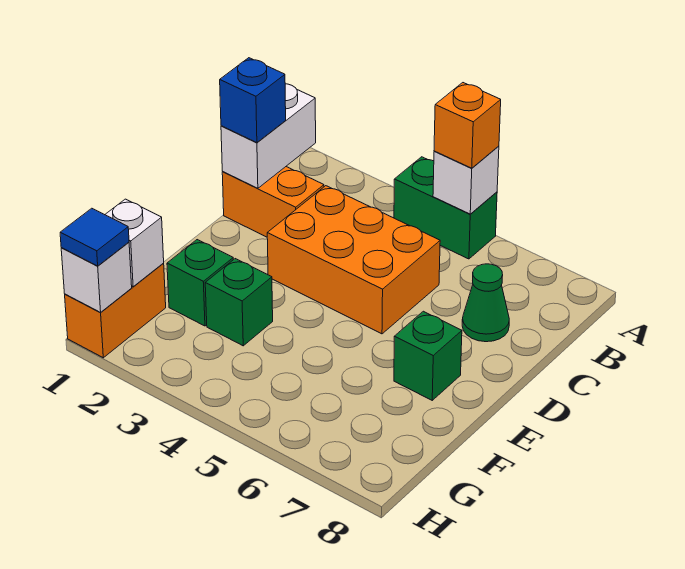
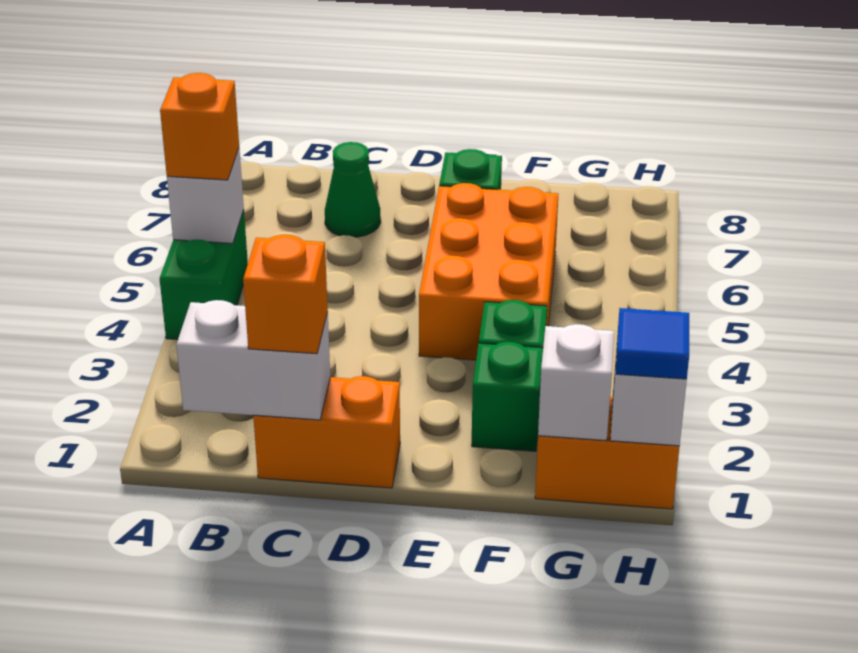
orange 1x2 brick [222,167,324,237] -> orange 1x2 brick turned to [253,376,400,488]
blue 1x1 brick [220,58,286,143] -> orange 1x1 brick [243,235,328,354]
orange 2x3 brick [267,186,440,334] -> orange 2x3 brick moved to [419,183,558,360]

